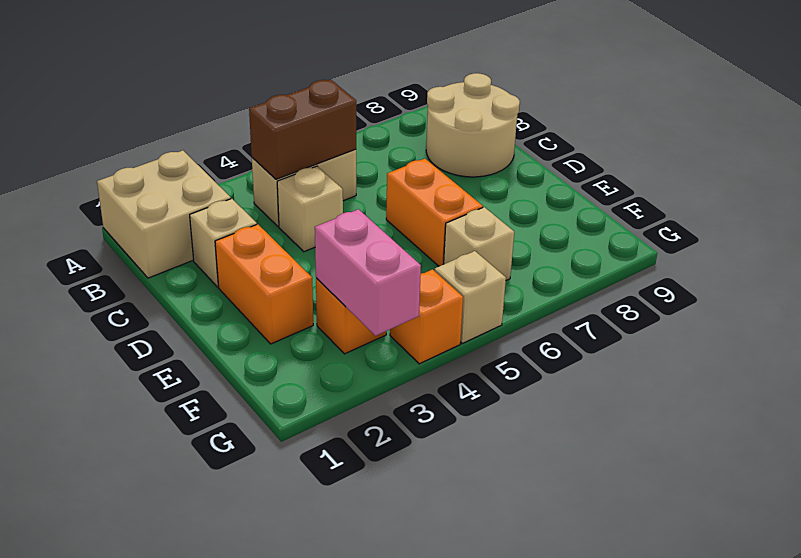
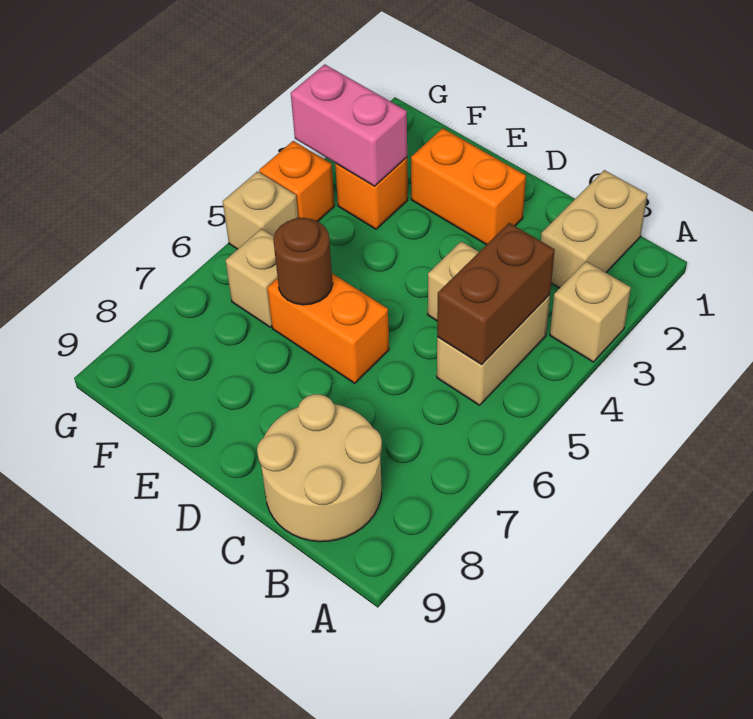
tan 2x2 brick [97,150,231,278] -> tan 1x2 brick [541,170,647,288]
tan 1x1 brick [190,199,257,287] -> tan 1x1 brick moved to [550,261,631,362]
none -> brown 1x1 round brick [273,218,333,305]

